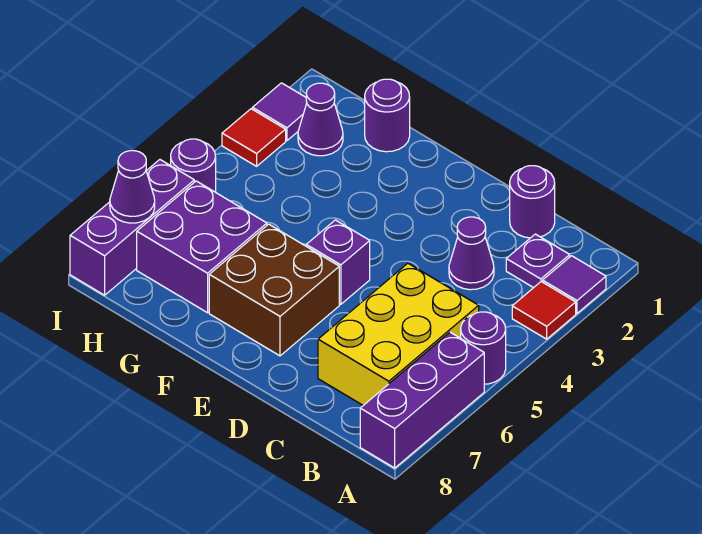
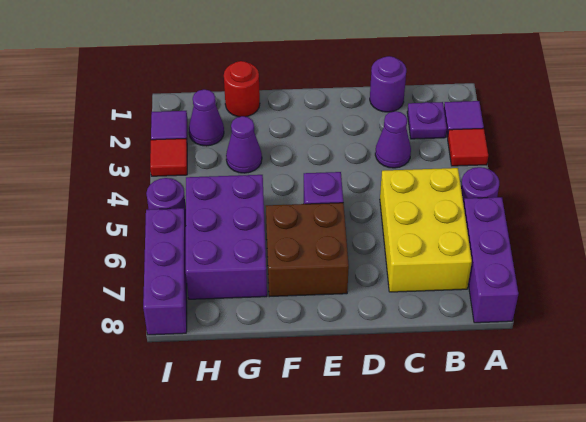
purple 1x1 round brick [365,79,410,152] -> red 1x1 round brick [224,61,260,117]
purple 2x2 brick [137,181,267,313] -> purple 2x3 brick [186,175,267,299]
purple 1x1 cone [110,151,155,223] -> purple 1x1 cone moved to [226,116,262,173]

